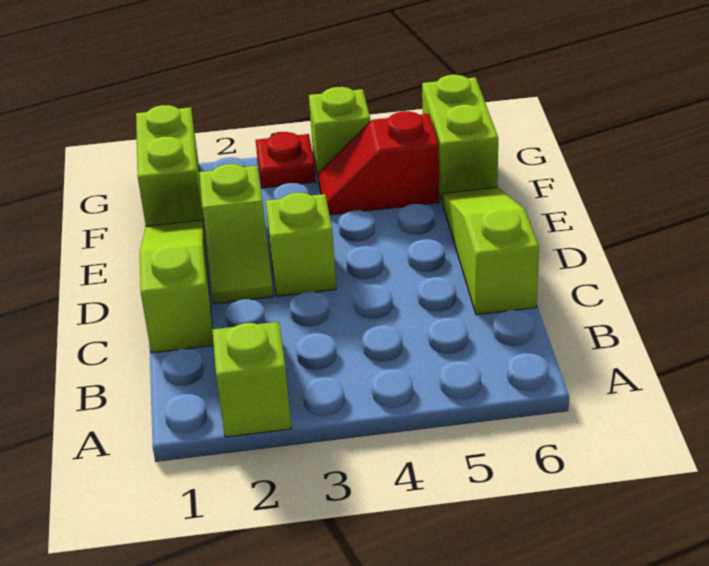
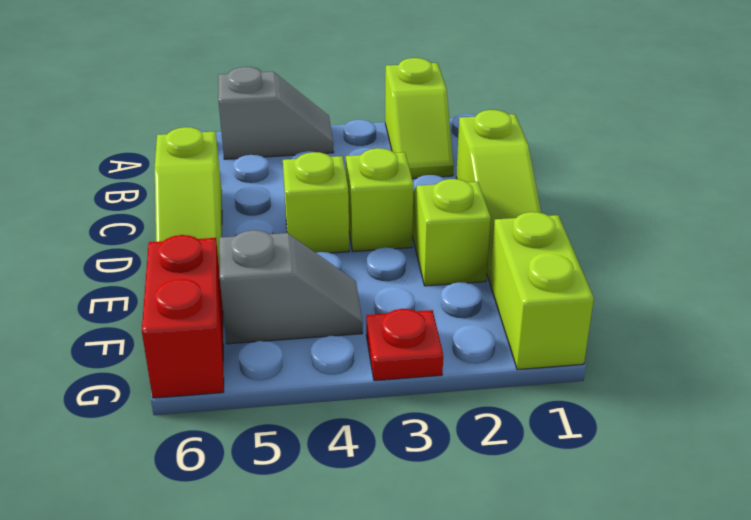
none -> grey 1x2 slope [218,67,334,159]
red 1x2 slope [318,111,439,215] -> grey 1x2 slope [219,230,363,344]
lime 1x2 brick [422,75,498,202] -> red 1x2 brick [142,235,224,398]
lime 1x1 brick [309,87,370,181] -> lime 1x1 brick moved to [283,152,349,253]

